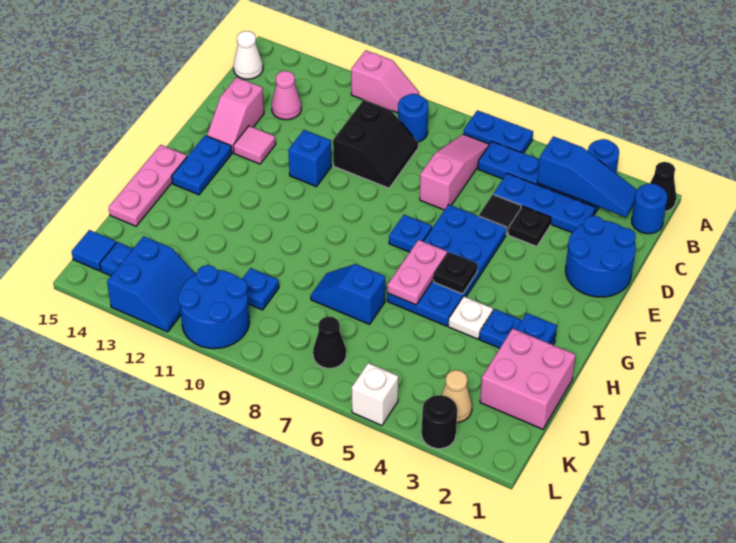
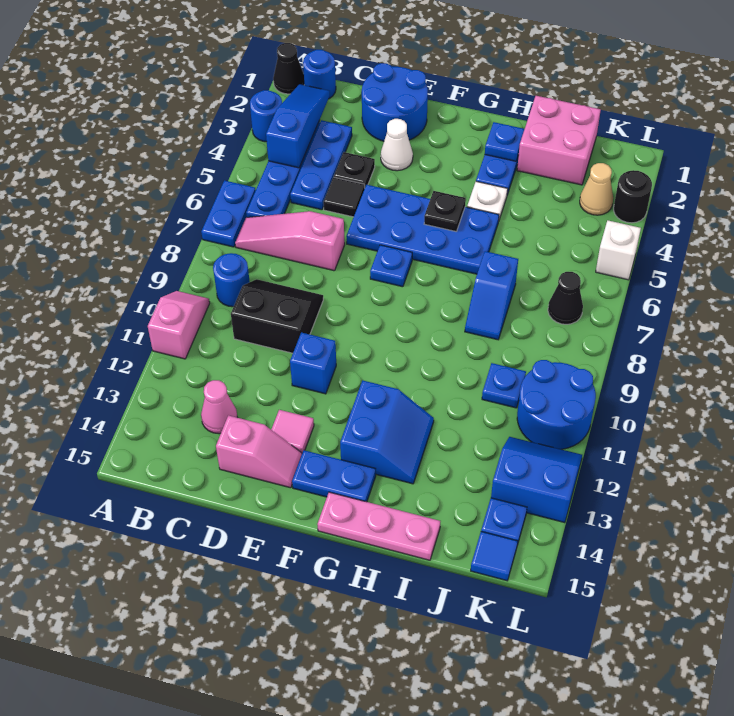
white 1x1 cone [233,31,263,79] -> white 1x1 cone moved to [381,119,413,171]
pink 1x2 plate [387,240,447,305] -> none
none -> blue 2x2 slope [340,380,434,484]

